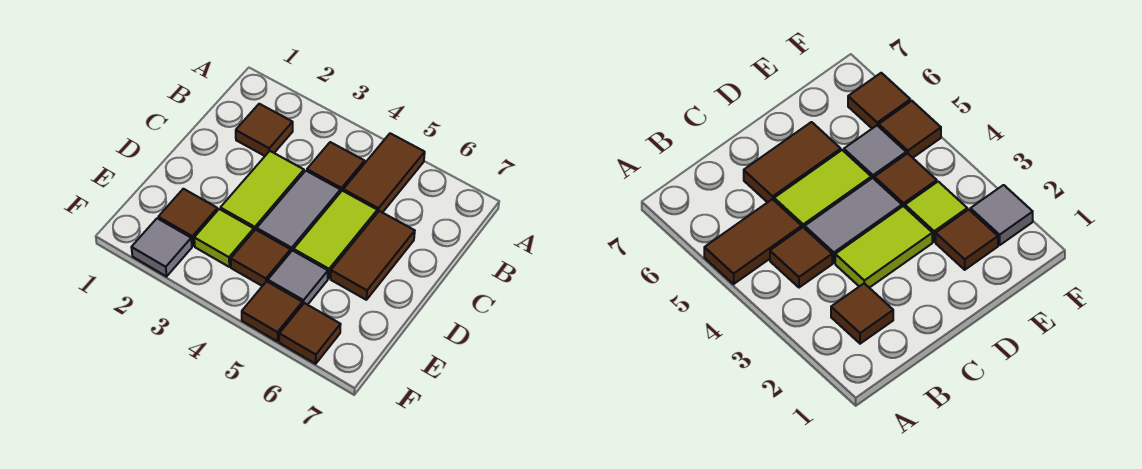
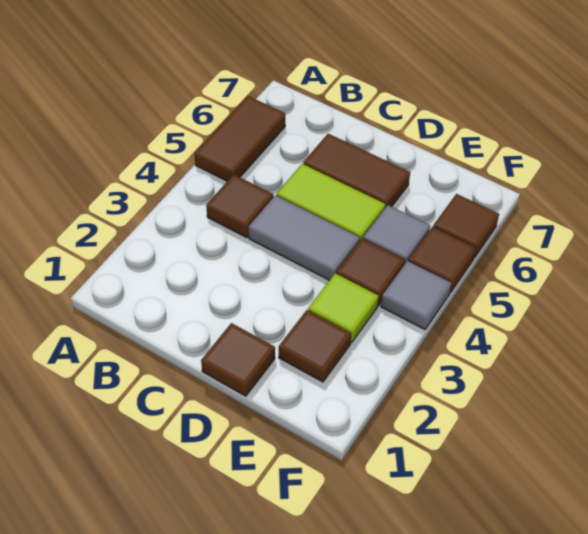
brown 1x2 tile [343,133,425,213] -> brown 1x2 tile turned to [195,96,285,181]
brown 1x1 tile [236,104,293,156] -> brown 1x1 tile moved to [201,323,275,396]
lime 1x2 tile [220,151,304,231] -> none
grey 1x1 tile [131,218,192,276] -> grey 1x1 tile moved to [381,261,451,329]

